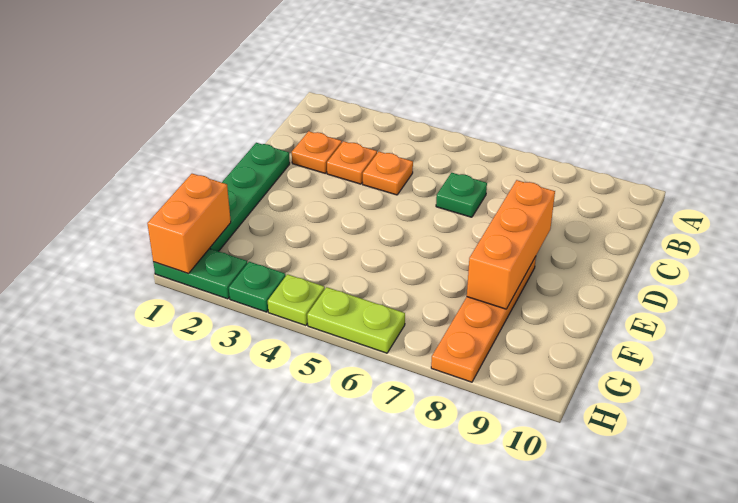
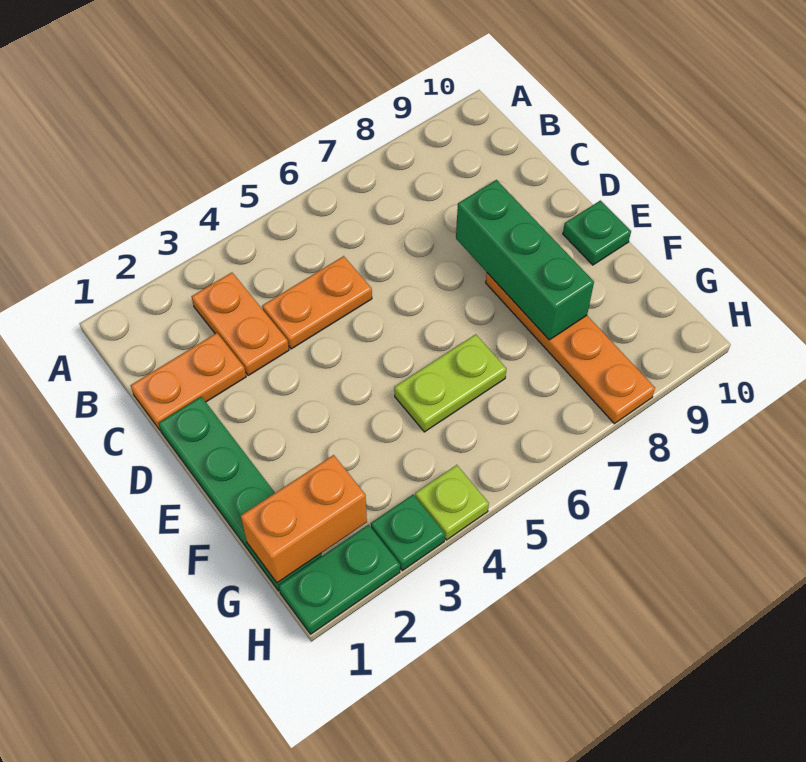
orange 1x1 plate [292,131,342,173] -> orange 1x2 plate [131,333,246,430]
orange 1x1 plate [327,141,377,184] -> orange 1x2 plate [192,273,289,375]
orange 1x1 plate [363,152,413,195] -> orange 1x2 plate [262,256,372,349]
green 1x1 plate [436,173,487,217] -> green 1x1 plate moved to [563,201,631,265]
orange 1x3 brick [467,180,555,309] -> green 1x3 brick [456,180,594,340]
orange 1x2 brick [147,174,231,273] -> orange 1x2 brick turned to [241,455,367,583]
lime 1x2 plate [307,287,405,353] -> lime 1x2 plate moved to [394,334,506,432]

